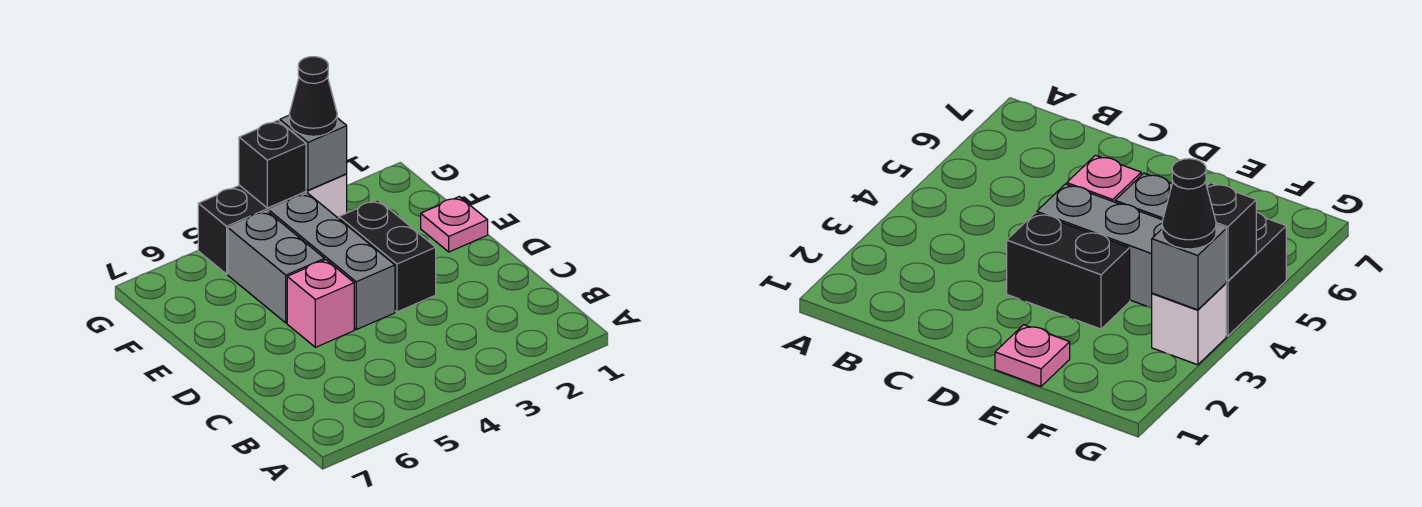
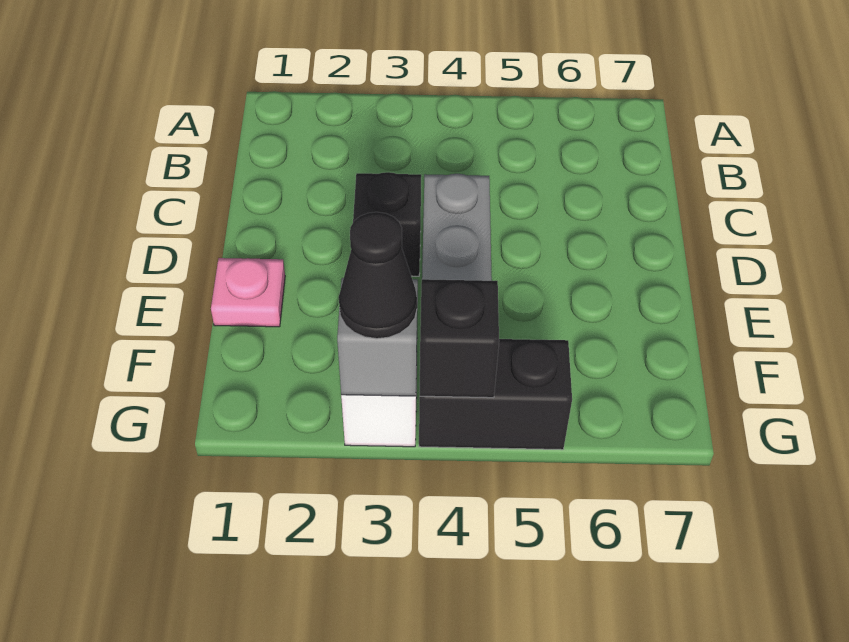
black 1x2 brick [339,200,436,312] -> black 1x1 brick [353,172,421,276]
pink 1x1 brick [287,260,354,347] -> none
grey 1x2 brick [228,211,325,323] -> none

